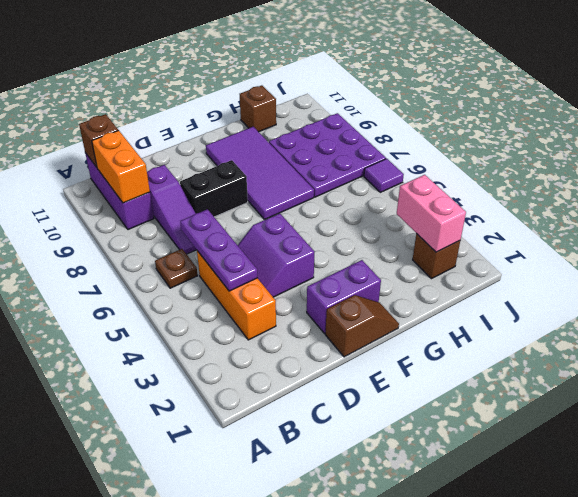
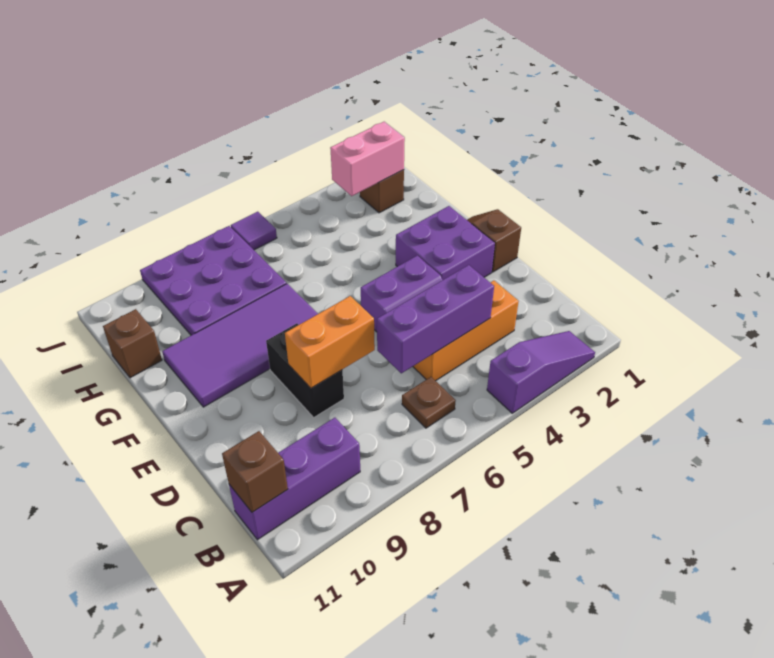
orange 1x2 brick [92,130,150,203] -> orange 1x2 brick moved to [285,296,375,388]
purple 1x3 plate [180,209,257,291] -> purple 1x3 brick [377,265,494,373]
purple 1x3 slope [147,165,197,254] -> purple 1x3 slope moved to [487,331,595,413]
purple 1x2 brick [307,260,381,334] -> purple 2x2 brick [396,206,495,280]

